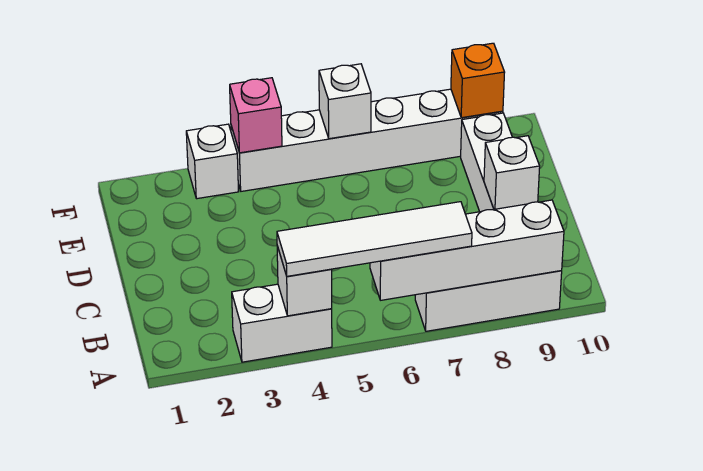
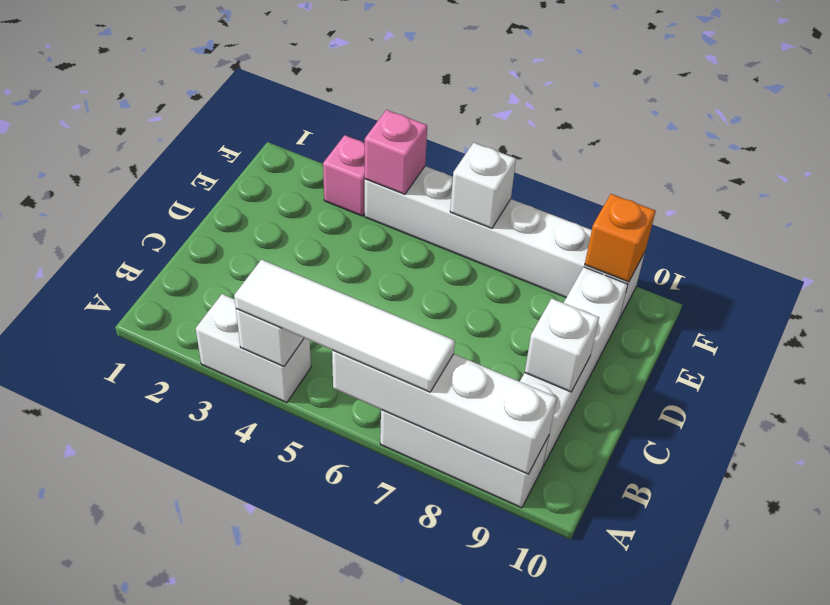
white 1x1 brick [186,124,239,199] -> pink 1x1 brick [323,135,365,216]

